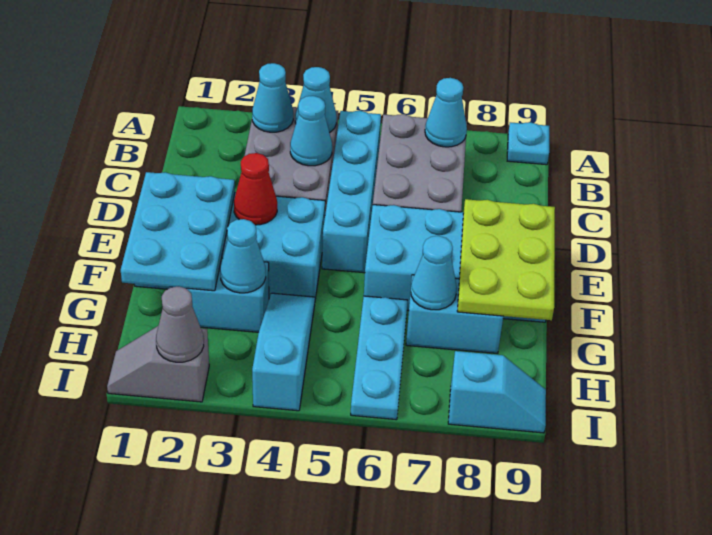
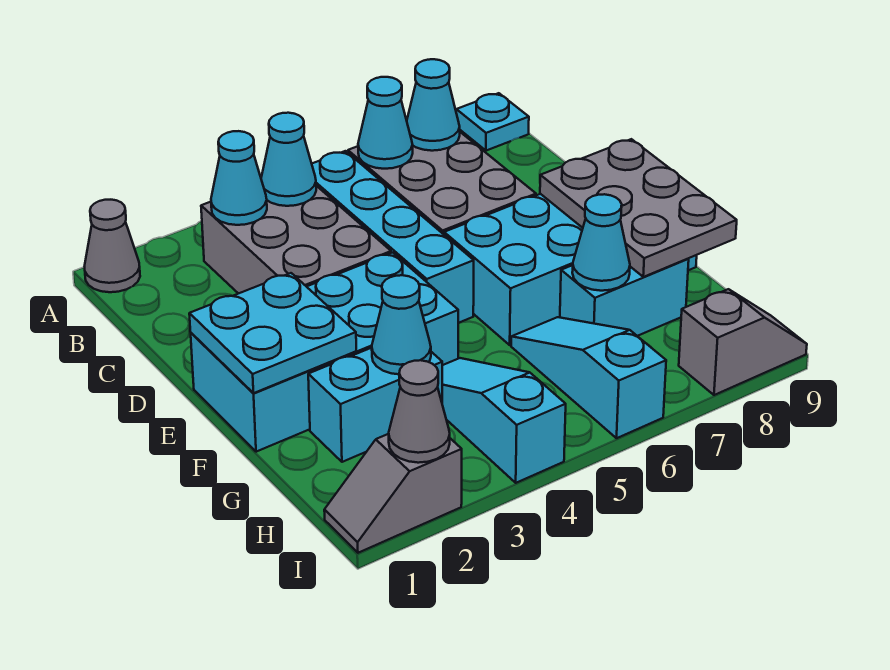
none -> grey 1x1 cone [85,200,140,292]
cyan 1x1 cone [290,96,332,166] -> cyan 1x1 cone moved to [358,77,413,169]
cyan 2x3 plate [121,172,235,291] -> cyan 2x2 plate [189,273,356,393]
red 1x1 cone [234,153,277,225] -> none
lime 2x3 plate [457,199,555,320] -> grey 2x3 plate [540,139,737,277]
cyan 1x3 plate [351,296,408,420] -> cyan 1x3 slope [511,317,666,438]
cyan 1x2 slope [448,351,546,433] -> grey 1x2 slope [679,289,807,395]

